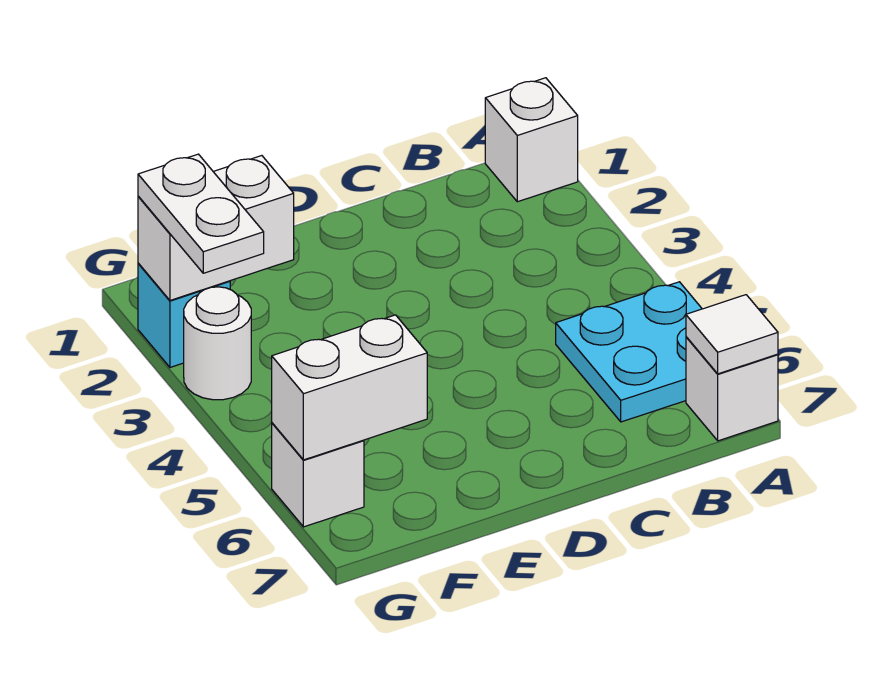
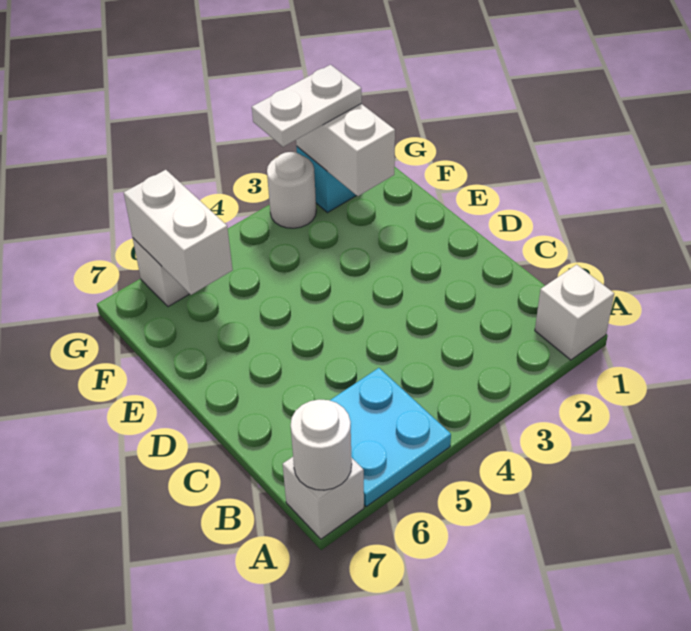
white 1x1 tile [686,295,778,374] -> white 1x1 round brick [291,399,352,490]

